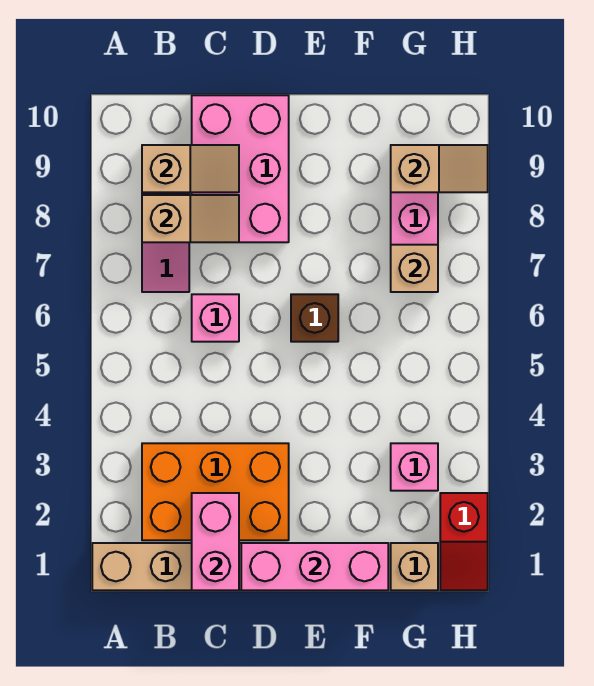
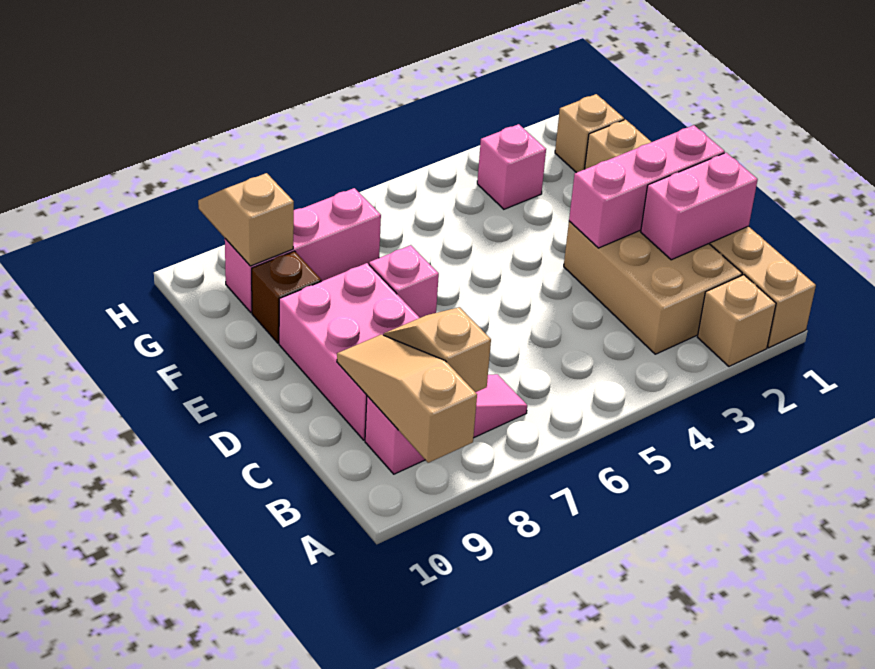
orange 2x3 brick [142,443,289,540] -> tan 2x3 brick [564,221,742,354]
tan 1x2 slope [142,145,239,192] -> tan 1x3 slope [337,335,477,463]
pink 1x1 brick [192,294,239,342] -> pink 1x1 brick moved to [369,245,439,318]
pink 2x3 brick [192,95,289,242] -> pink 2x3 brick turned to [279,263,419,440]
pink 1x3 brick [241,543,388,590] -> pink 1x3 brick turned to [569,125,725,248]
brown 1x1 brick [291,294,338,342] -> brown 1x1 brick moved to [252,251,321,343]
tan 1x1 brick [391,245,438,292] -> tan 1x1 brick moved to [698,275,776,366]
red 1x2 slope [440,493,488,590] -> none

